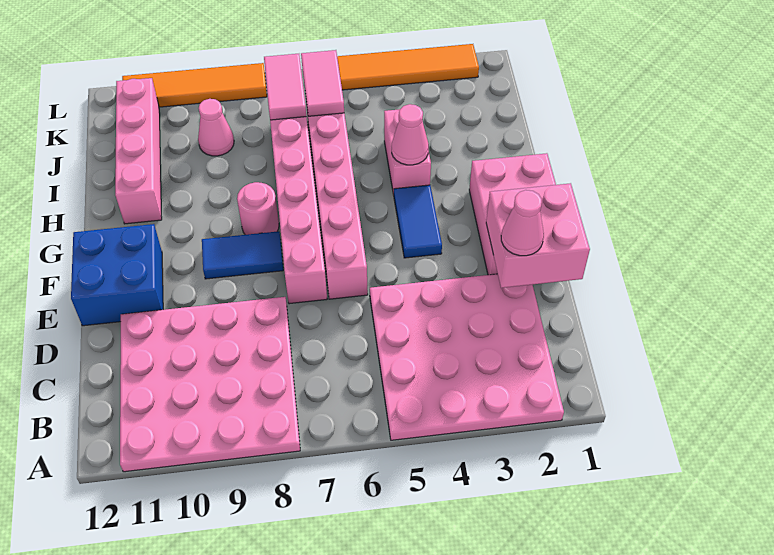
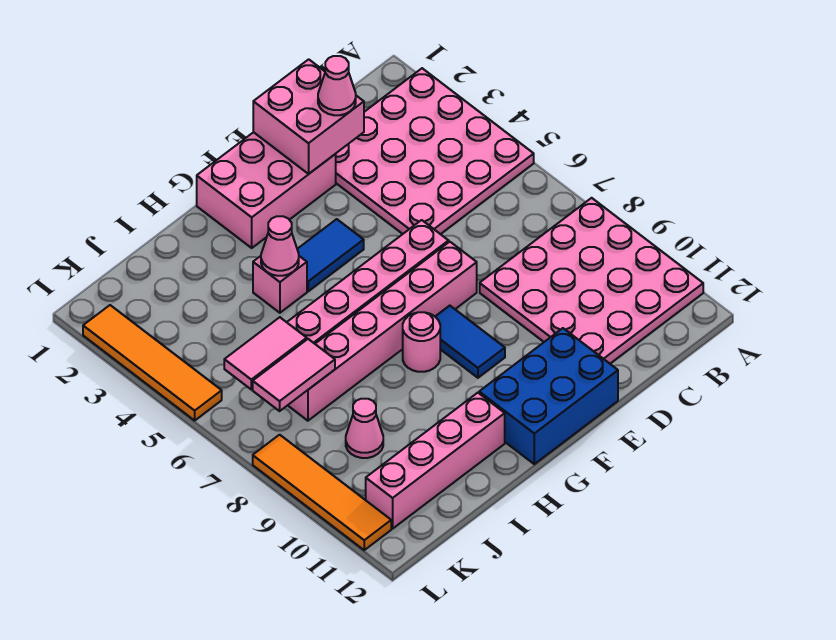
blue 2x2 brick [71,224,163,326] -> blue 2x3 brick [479,328,618,464]
pink 1x2 brick [384,110,431,195] -> pink 1x1 brick [253,256,307,313]

